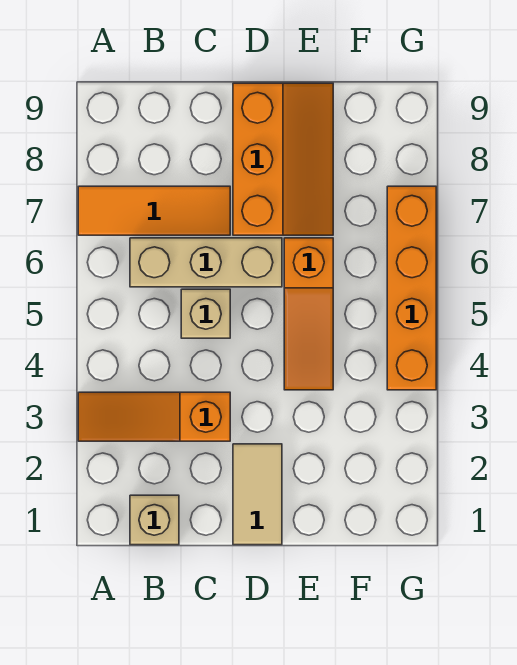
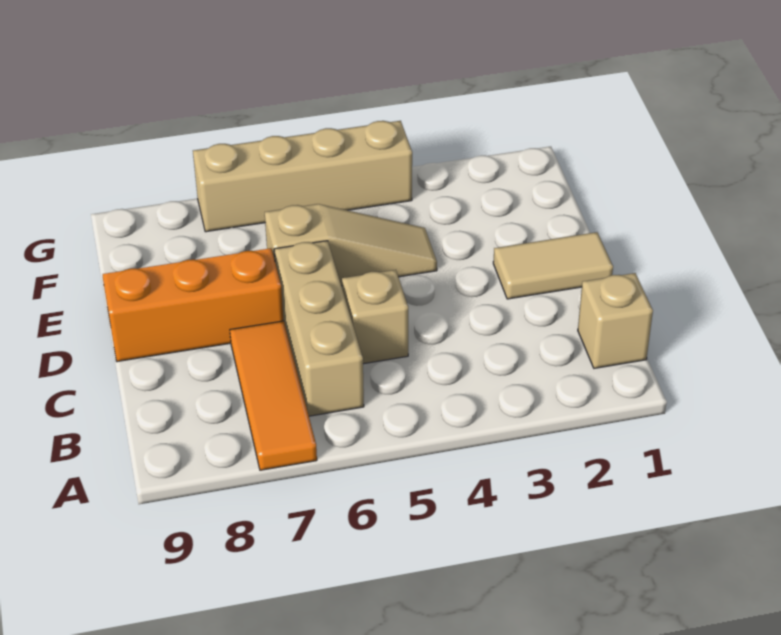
orange 1x3 slope [78,392,230,441] -> none
orange 1x3 slope [284,238,333,390] -> tan 1x3 slope [265,204,437,286]
orange 1x4 brick [387,186,436,390] -> tan 1x4 brick [193,121,412,232]

